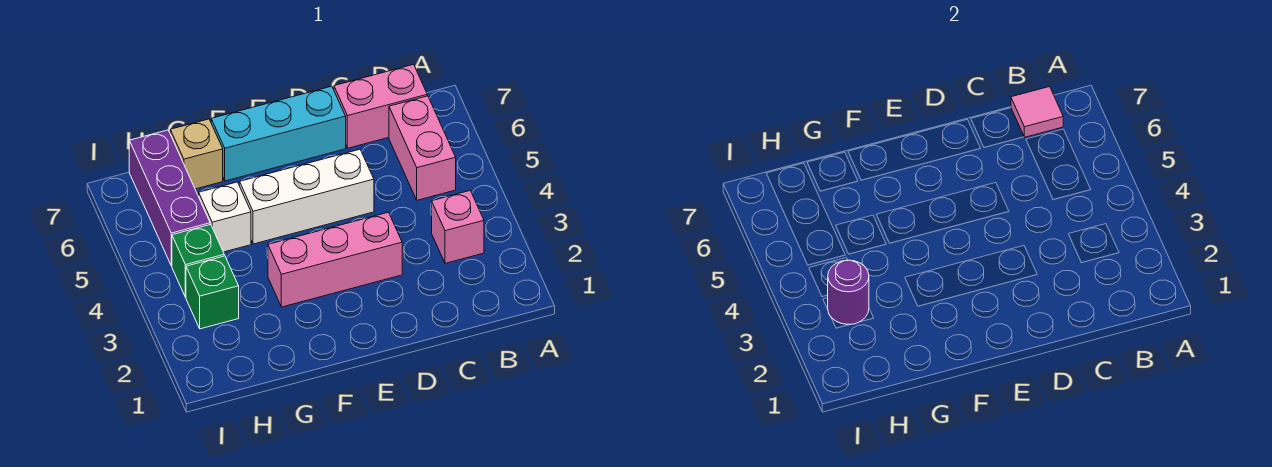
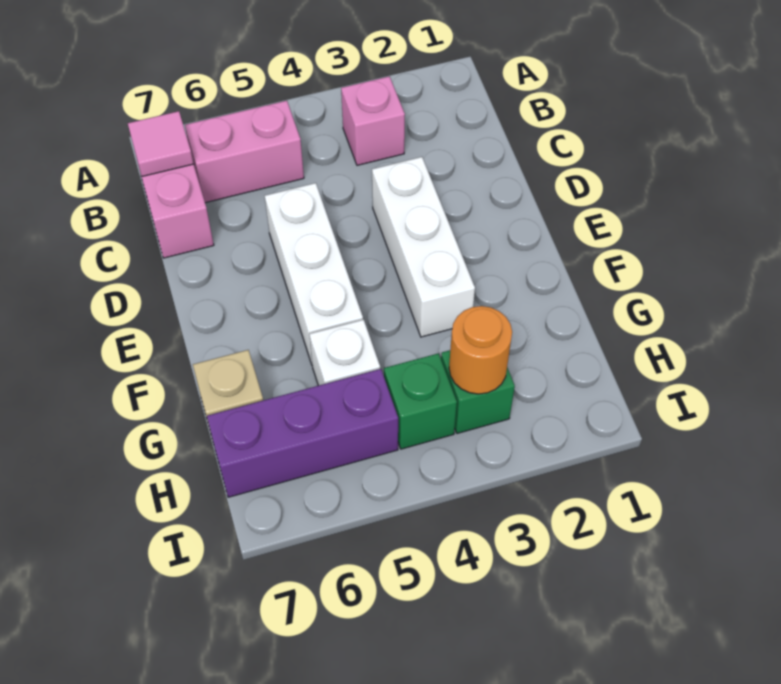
pink 1x3 brick [268,212,402,307] -> white 1x3 brick [372,157,475,337]
cyan 1x3 brick [211,86,346,181] -> none
purple 1x1 round brick [828,260,869,325] -> orange 1x1 round brick [449,306,512,394]

